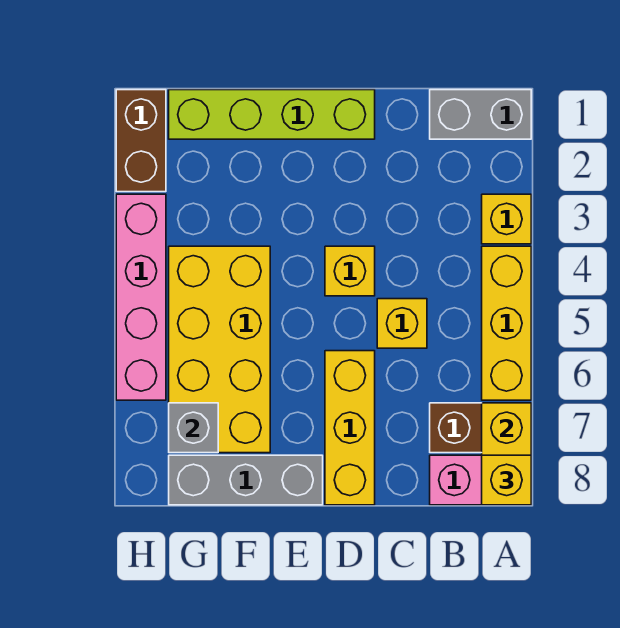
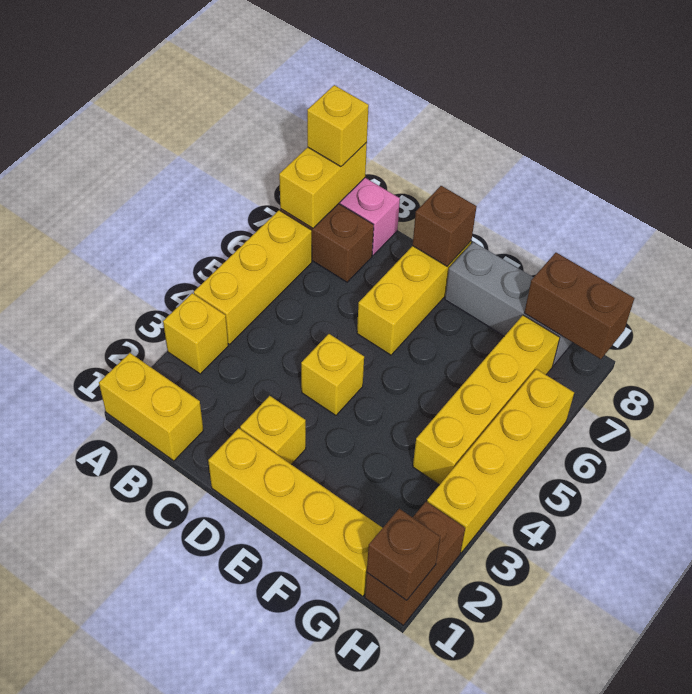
grey 1x2 brick [430,90,531,139] -> yellow 1x2 brick [99,353,203,461]
yellow 1x1 brick [377,299,427,348] -> yellow 1x1 brick moved to [240,396,306,465]
lime 1x4 brick [169,90,375,139] -> yellow 1x4 brick [208,428,382,596]
none -> brown 1x1 brick [413,186,477,266]
yellow 2x4 brick [169,246,270,453] -> yellow 1x4 brick [413,315,560,485]
grey 1x1 brick [169,403,218,453] -> none
none -> brown 1x2 brick [524,253,634,359]
none -> brown 1x1 brick [367,509,440,600]
pink 1x4 brick [116,194,166,400] -> yellow 1x4 brick [427,369,574,553]

